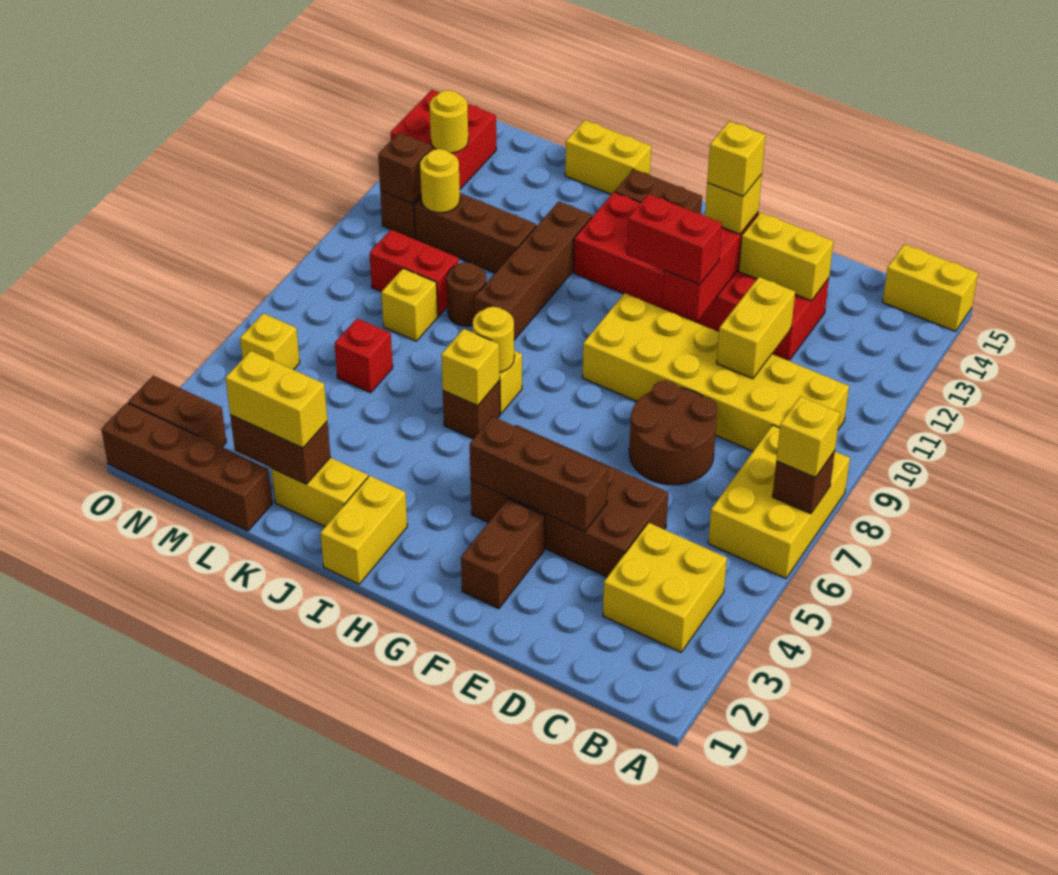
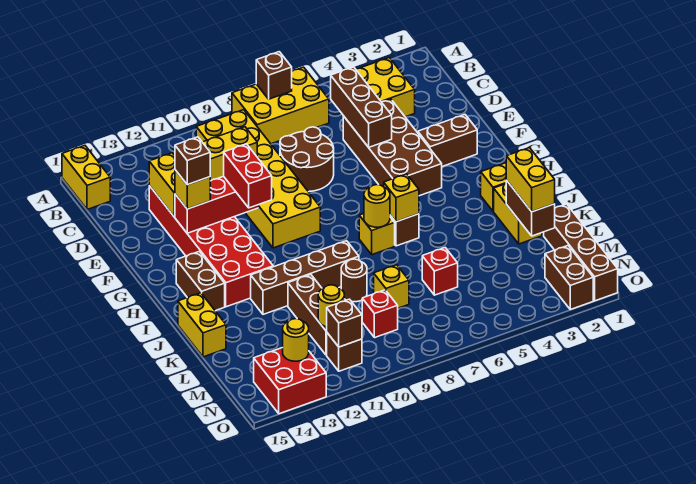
yellow 1x1 brick [776,396,840,477] -> none
brown 1x3 brick [470,417,608,531] -> brown 1x3 brick moved to [331,67,392,147]
yellow 1x1 brick [707,121,765,196] -> brown 1x1 brick [175,137,210,185]
red 1x2 brick [370,230,459,316] -> red 1x1 brick [362,290,398,338]
yellow 1x1 brick [240,313,300,370] -> none

